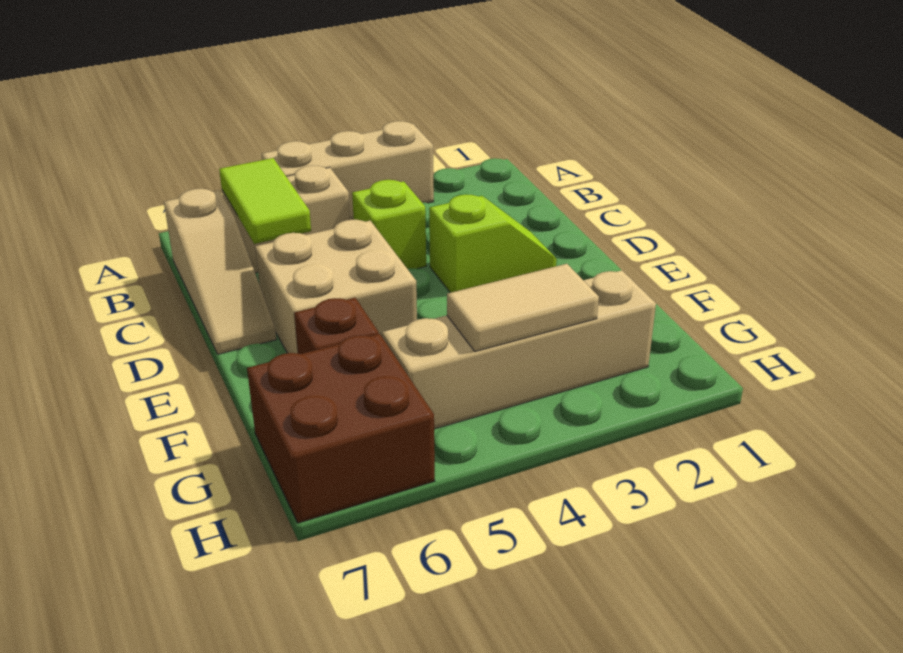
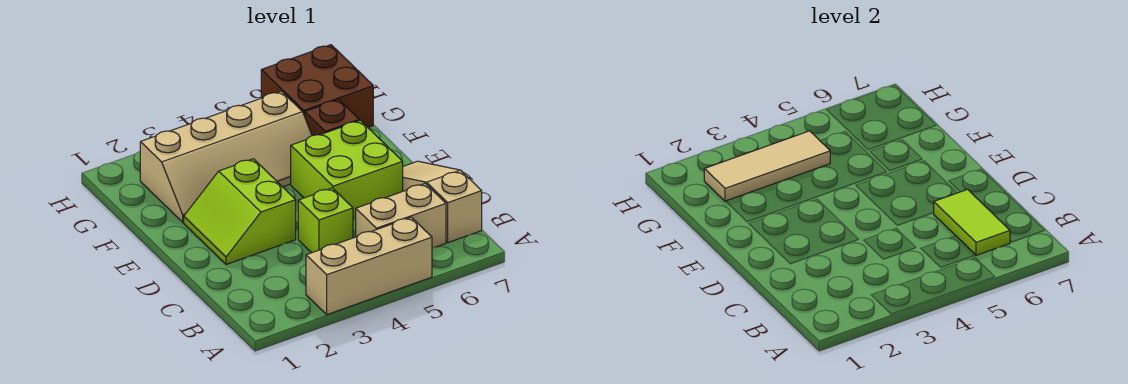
lime 1x2 slope [429,194,557,293] -> lime 2x2 slope [184,159,296,264]
tan 2x2 brick [255,220,417,353] -> lime 2x2 brick [291,120,403,219]
tan 1x2 tile [447,264,599,351] -> tan 1x3 tile [704,131,830,201]

